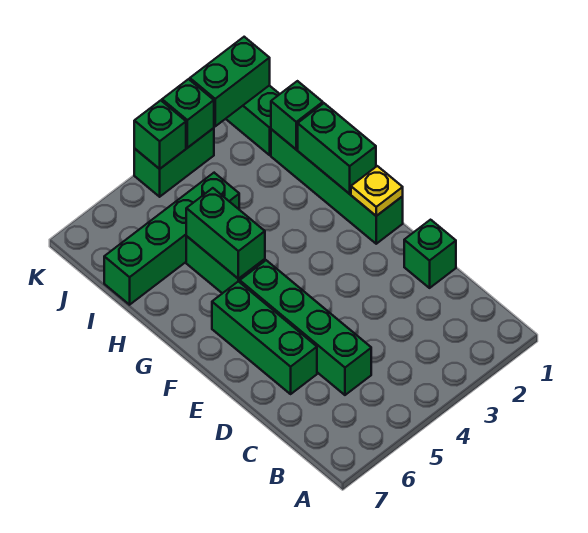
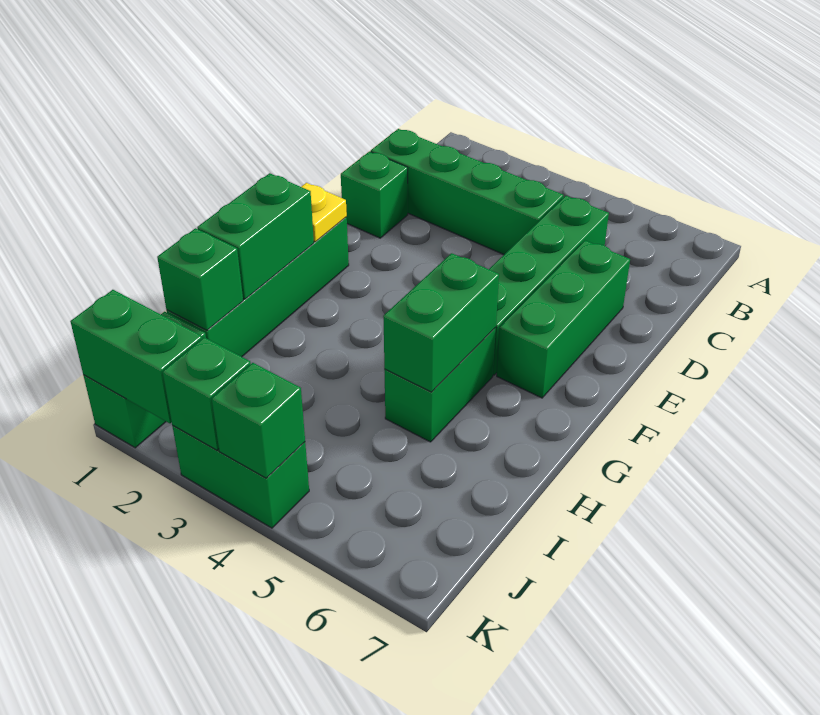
green 1x4 brick [104,173,239,305] -> green 1x4 brick moved to [371,129,564,254]

